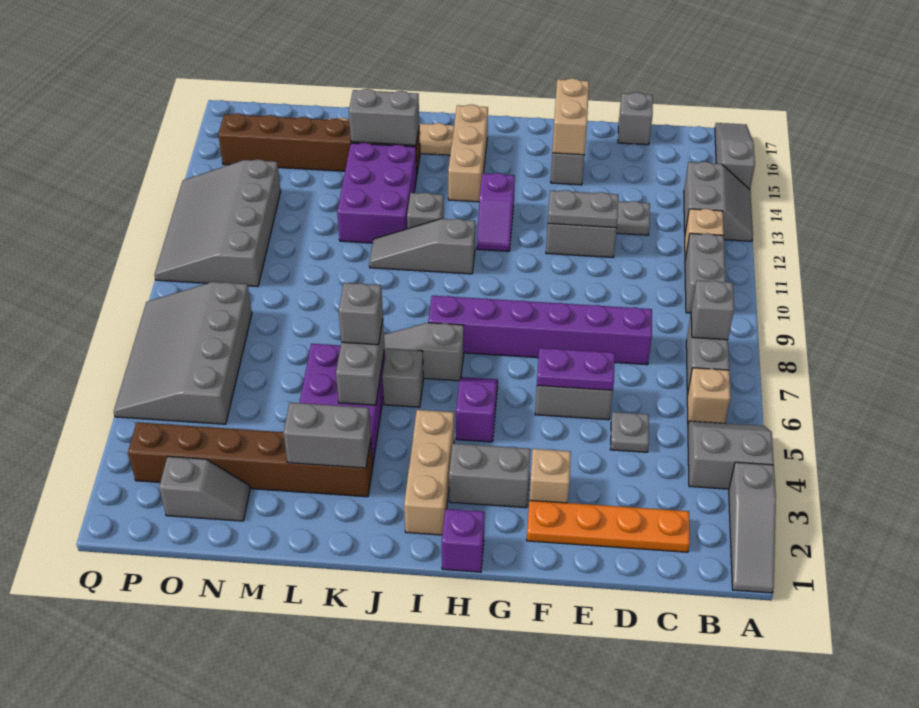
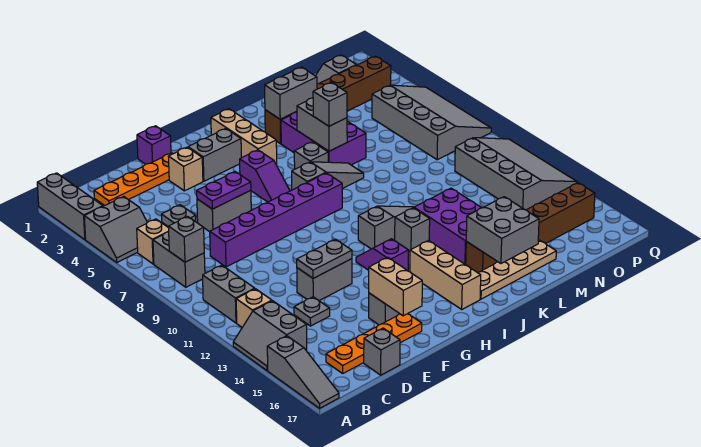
grey 1x3 slope [729,462,776,593] -> grey 1x3 brick [37,173,103,240]
none -> orange 1x4 plate [326,314,422,373]
purple 1x1 brick [442,509,485,572] -> purple 1x1 brick moved to [137,126,171,164]
grey 1x2 brick [349,89,419,145] -> grey 2x2 brick [466,197,539,264]

